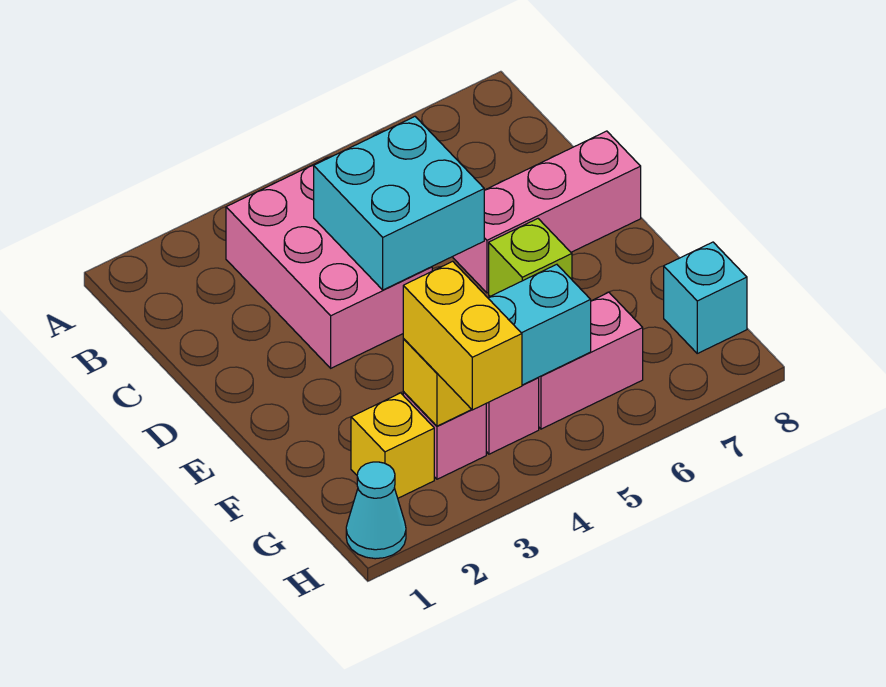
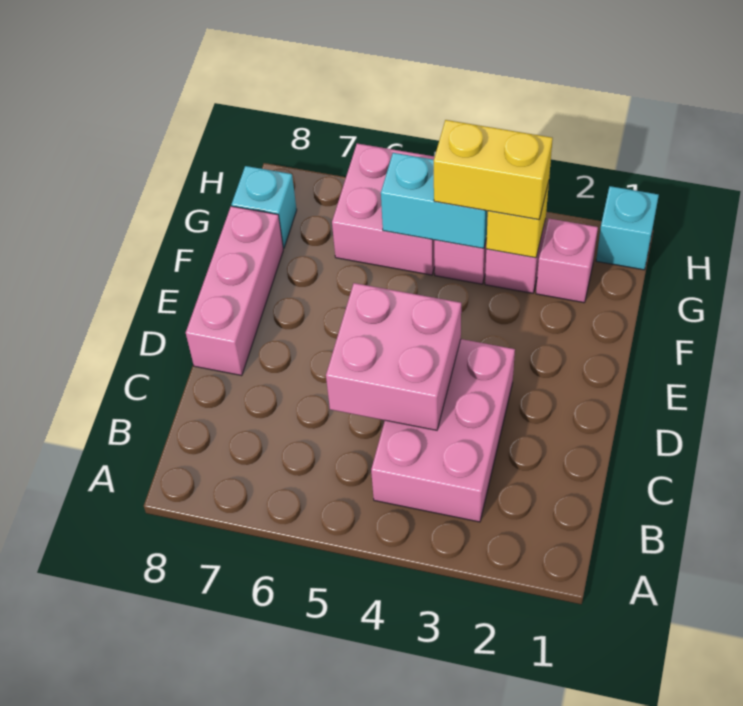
cyan 2x2 brick [314,117,484,290] -> pink 2x2 brick [326,283,461,430]
pink 1x3 brick [453,131,641,293] -> pink 1x3 brick turned to [186,206,283,376]
lime 1x1 brick [489,219,572,296] -> none
yellow 1x1 brick [351,393,434,498] -> pink 1x1 brick [536,218,598,303]
yellow 1x2 brick [403,261,522,410] -> yellow 1x2 brick turned to [434,120,553,220]
pink 1x2 brick [538,292,643,429] -> pink 2x2 brick [332,143,435,275]
cyan 1x1 cone [346,462,406,559] -> cyan 1x1 brick [596,186,659,270]

